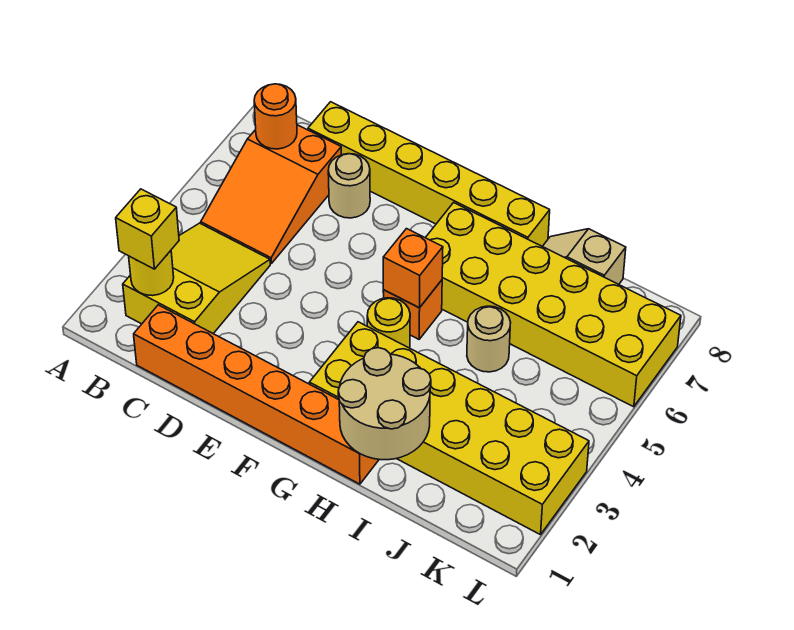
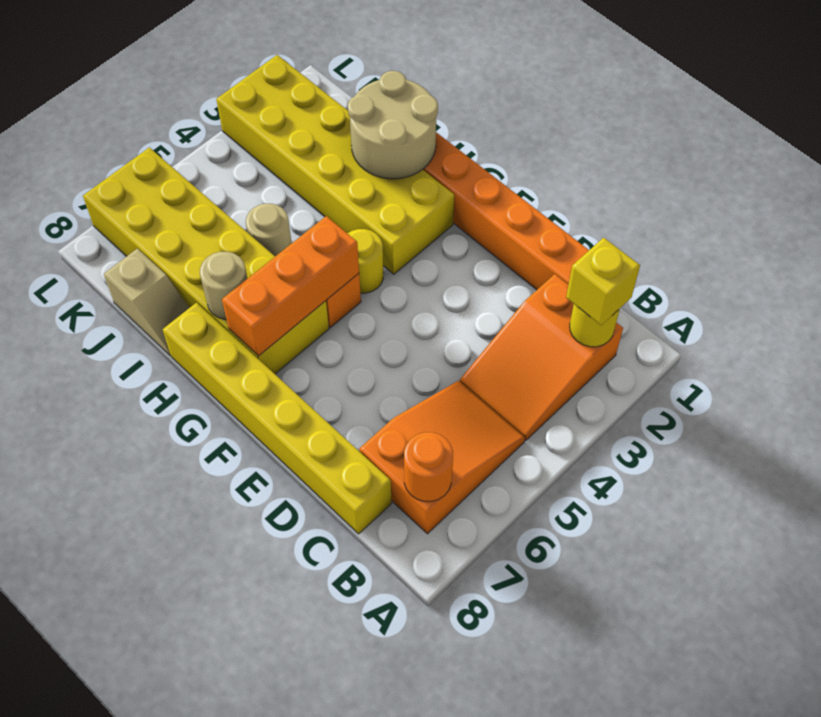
yellow 2x3 slope [123,223,270,334] -> orange 2x3 slope [460,274,623,440]
tan 1x1 round brick [328,154,370,218] -> tan 1x1 round brick moved to [200,252,247,319]
orange 1x1 brick [383,229,443,308] -> orange 1x3 brick [222,216,359,356]

